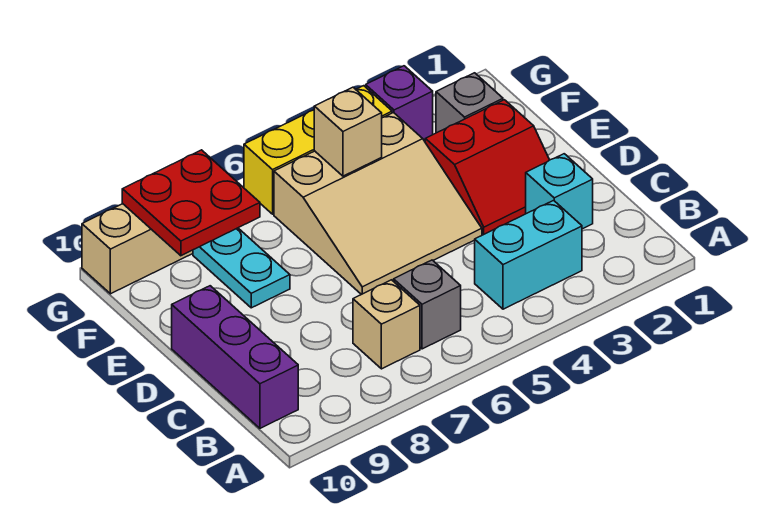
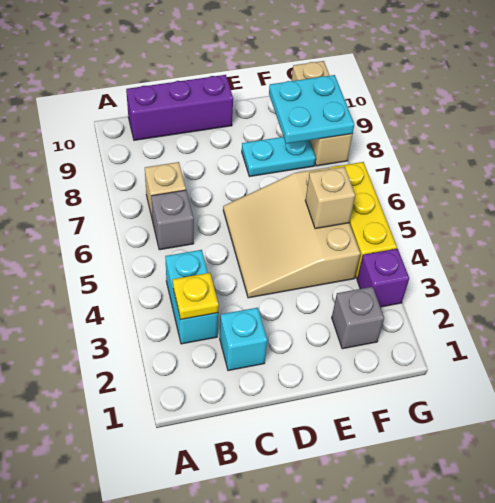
none -> yellow 1x1 plate [173,273,219,320]
red 2x2 slope [425,100,549,235] -> none
red 2x2 plate [122,150,260,256] -> cyan 2x2 plate [269,75,354,144]

